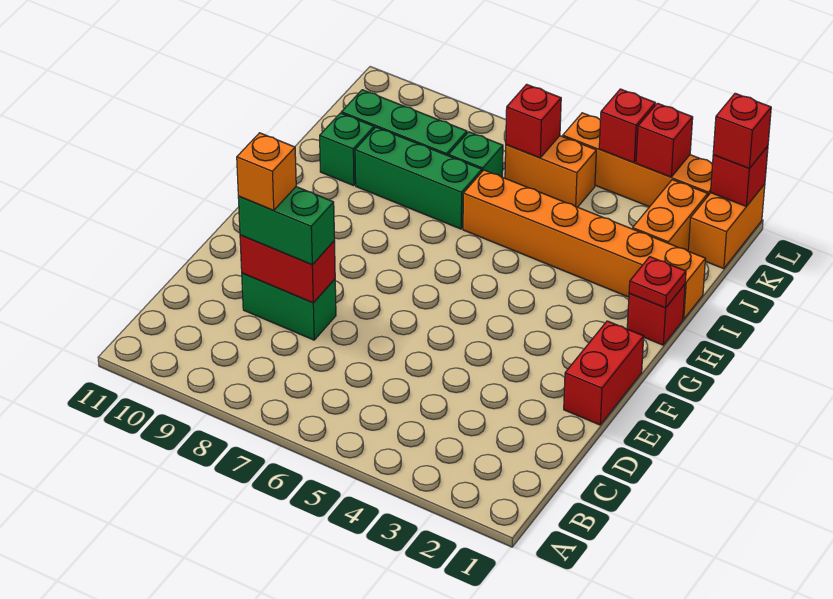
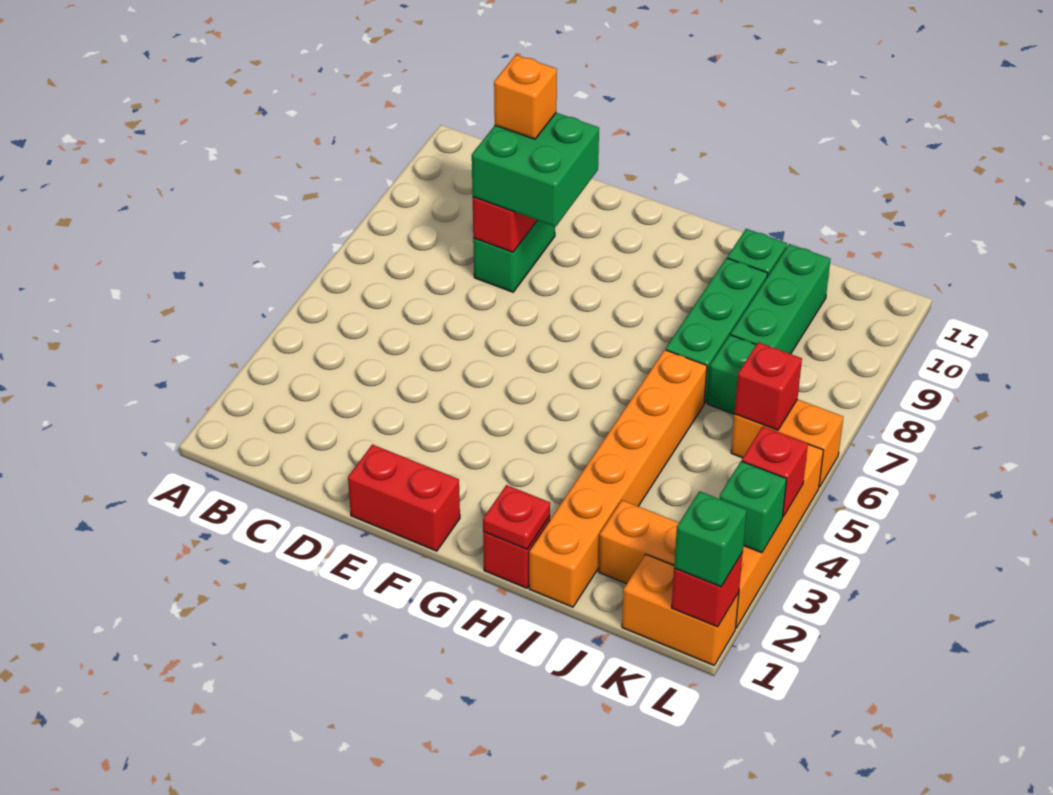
green 1x2 brick [238,187,334,265] -> green 2x2 brick [472,113,599,227]
orange 1x2 brick [505,136,596,207] -> orange 1x2 brick turned to [731,399,843,487]
red 1x1 brick [713,93,771,168] -> green 1x1 brick [674,491,747,587]
red 1x1 brick [636,103,693,177] -> green 1x1 brick [720,461,787,553]

